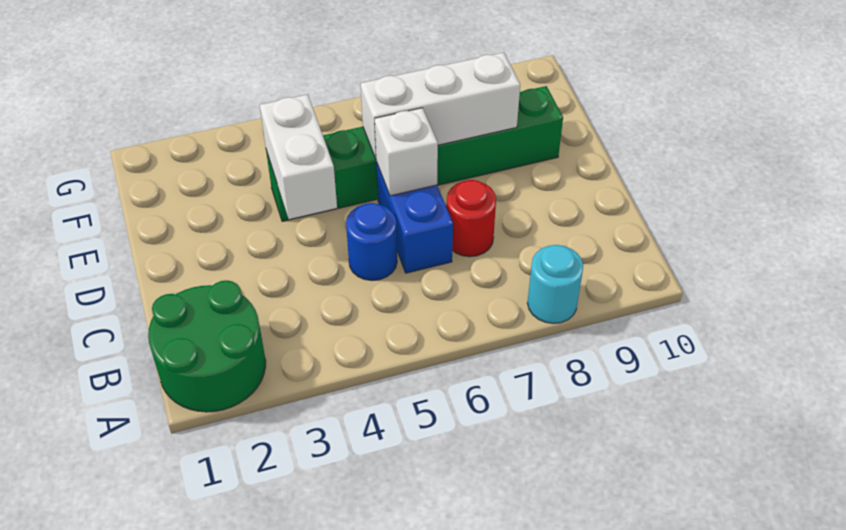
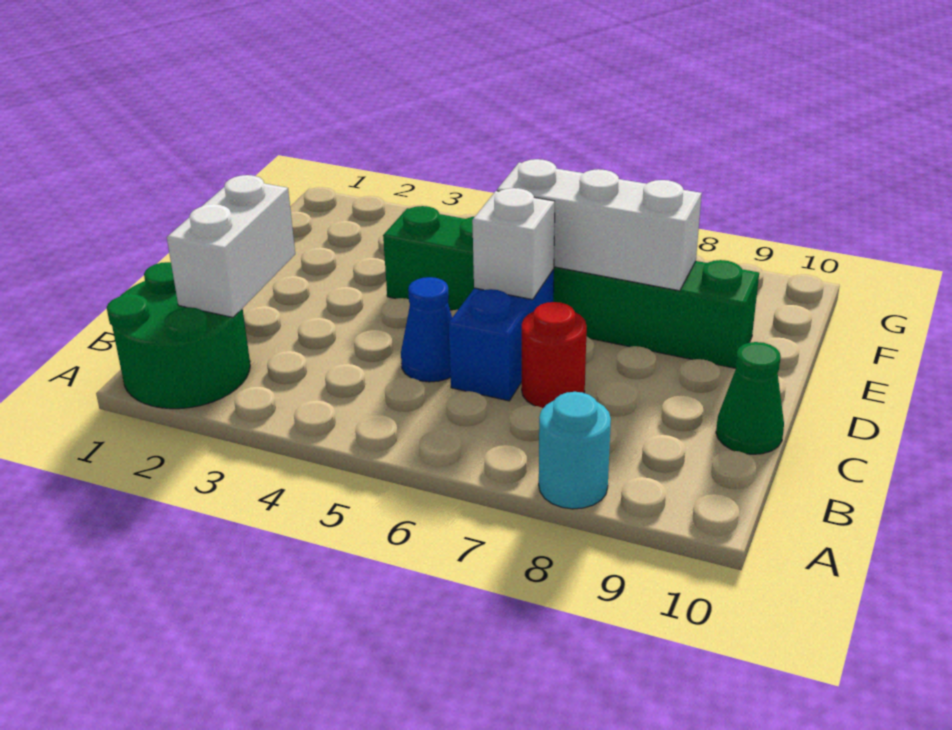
blue 1x1 round brick [346,203,397,281] -> blue 1x1 cone [401,277,452,382]
none -> green 1x1 cone [716,342,784,454]
white 1x2 brick [260,94,337,219] -> white 1x2 brick moved to [167,175,295,317]

